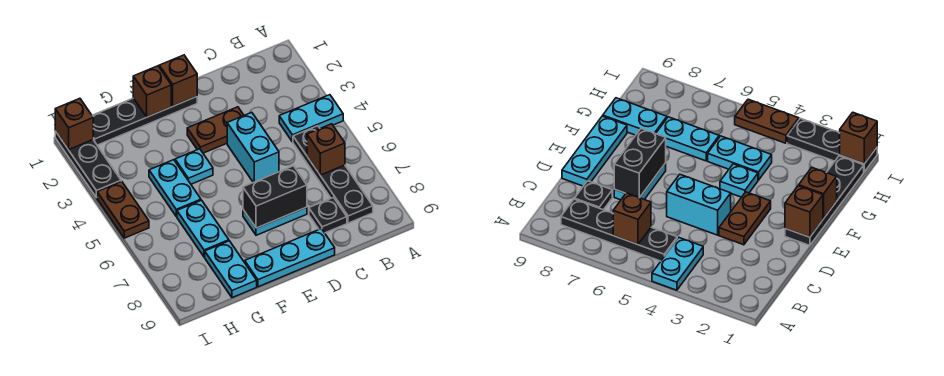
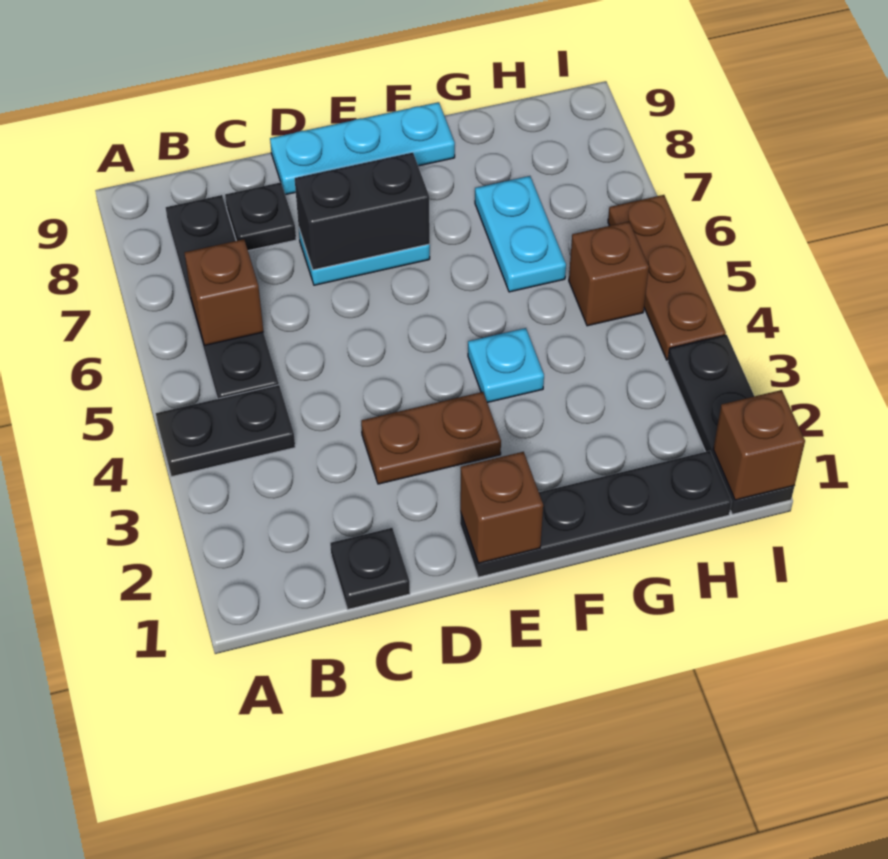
cyan 1x2 plate [279,95,343,142] -> black 1x2 plate [156,385,295,477]
none -> black 1x1 plate [330,528,410,609]
cyan 1x2 brick [227,112,279,182] -> none
brown 1x1 brick [133,66,171,117] -> brown 1x1 brick moved to [569,222,649,326]
cyan 1x2 plate [149,160,201,216] -> none
cyan 1x2 plate [205,241,257,298] -> none
brown 1x2 plate [97,181,149,238] -> brown 1x3 plate [608,195,726,360]

